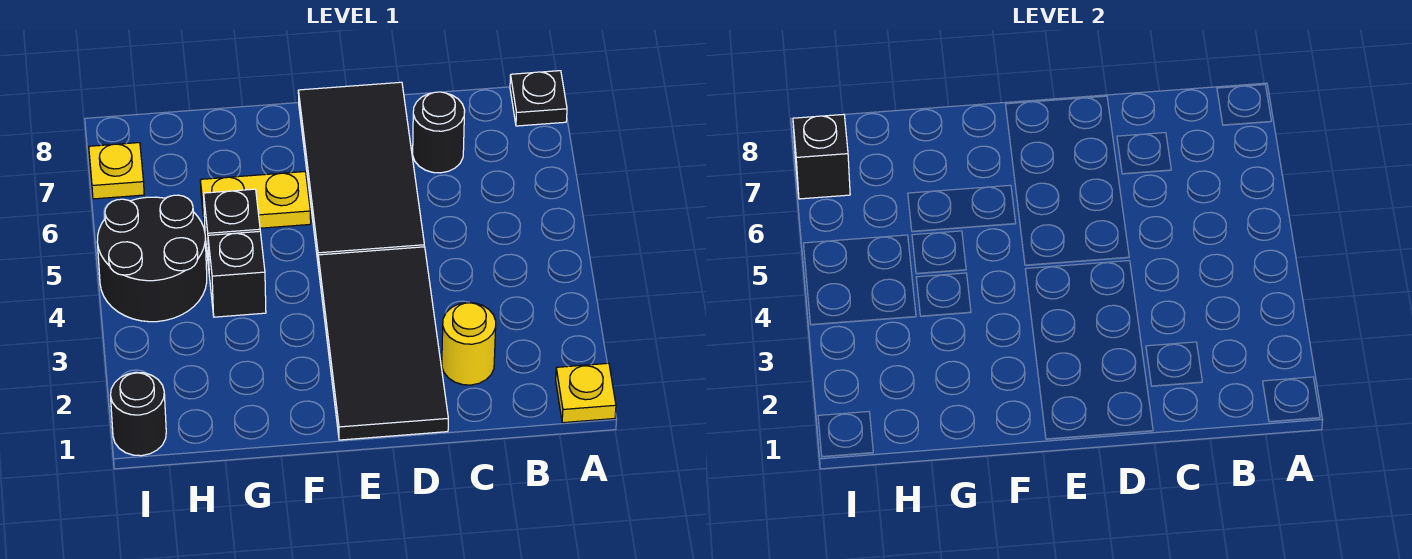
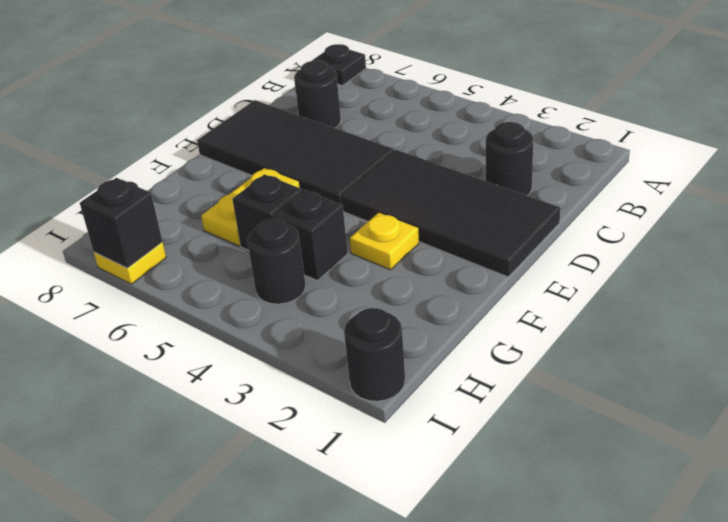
yellow 1x1 plate [556,363,616,423] -> yellow 1x1 plate moved to [350,213,419,270]
yellow 1x1 round brick [442,303,496,385] -> black 1x1 round brick [486,122,533,195]
black 2x2 round brick [97,195,207,322] -> black 1x1 round brick [247,219,306,304]

